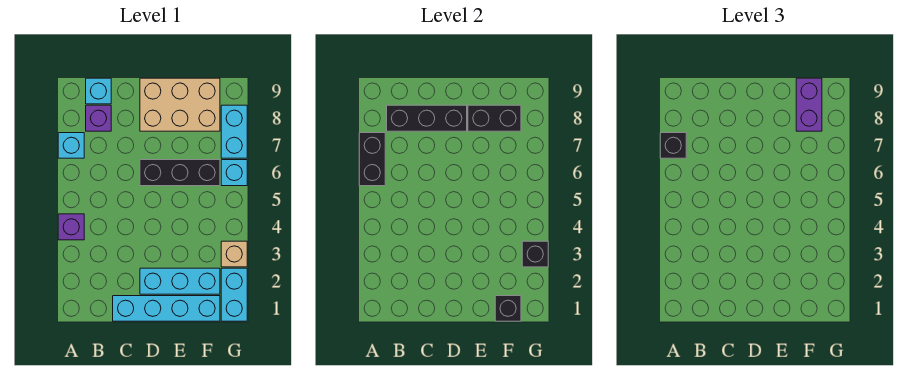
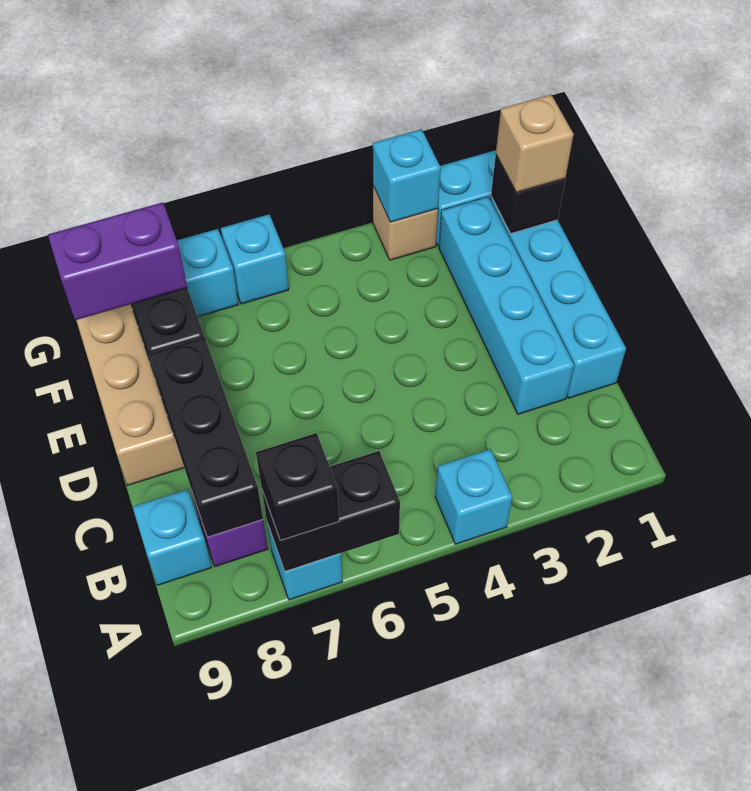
purple 1x1 brick [58,214,84,240] -> cyan 1x1 brick [435,449,512,544]
cyan 1x3 brick [140,268,220,294] -> cyan 1x4 brick [439,197,574,414]
black 1x3 brick [140,160,220,186] -> none
none -> tan 1x1 brick [496,95,574,192]
black 1x1 brick [522,241,548,267] -> cyan 1x1 brick [373,129,441,222]

